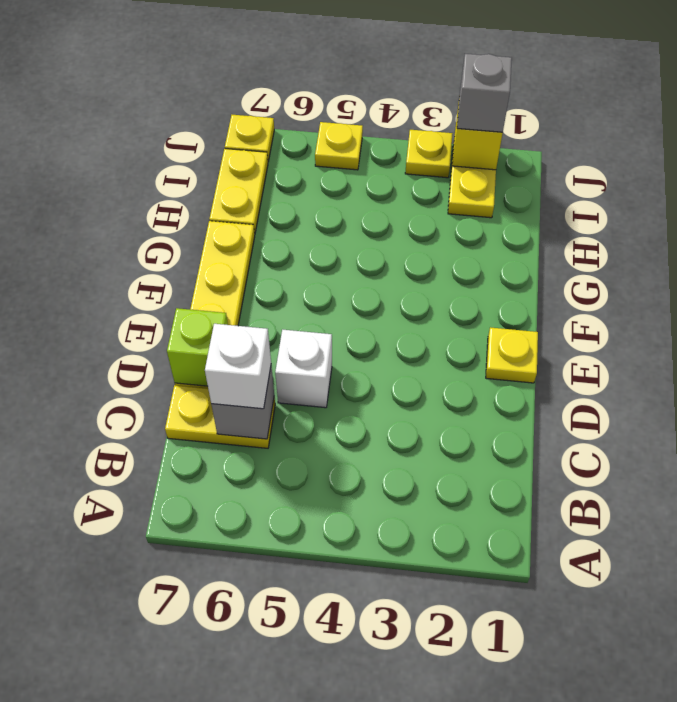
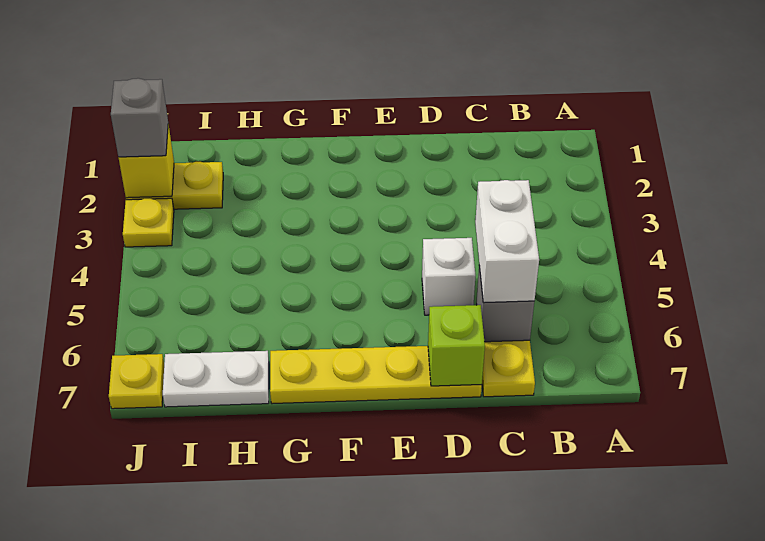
white 1x1 brick [205,324,271,409] -> white 1x2 brick [475,180,539,303]
yellow 1x1 plate [486,327,538,383] -> none
yellow 1x2 plate [209,149,268,233] -> white 1x2 plate [163,351,269,407]
yellow 1x1 plate [315,122,363,170] -> none

